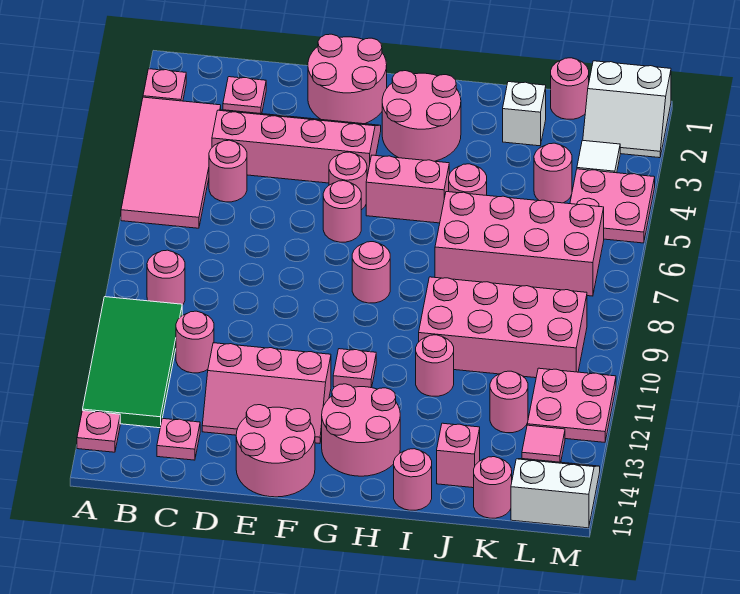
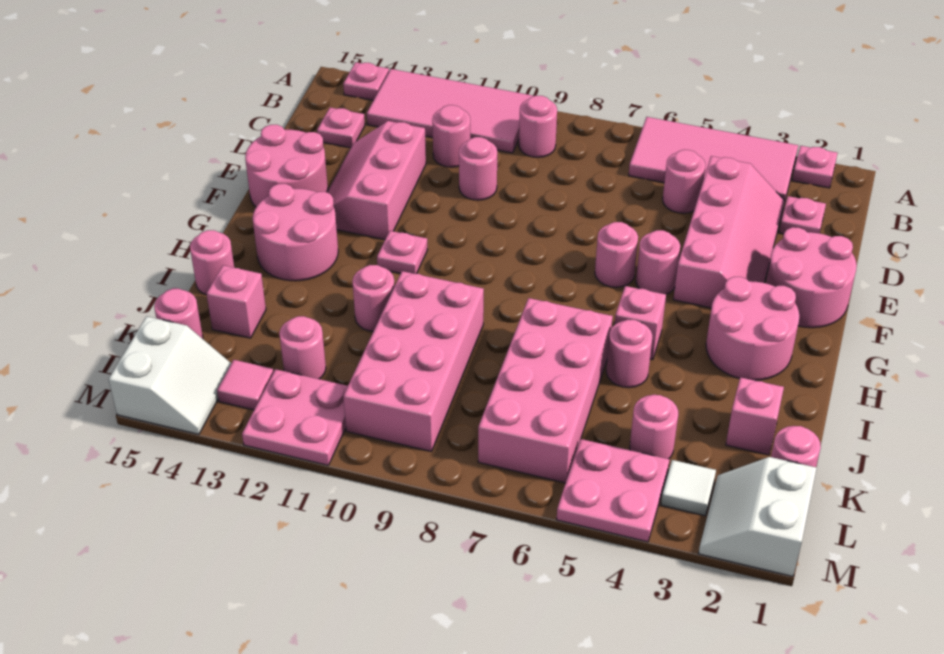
green 2x4 tile [83,297,182,428] -> pink 2x4 tile [367,69,533,153]
pink 1x2 brick [366,155,449,223] -> pink 1x1 brick [615,286,666,360]
pink 1x1 round brick [352,242,390,303] -> pink 1x1 round brick moved to [459,137,497,200]
white 1x1 brick [503,82,546,146] -> pink 1x1 brick [726,377,784,455]

